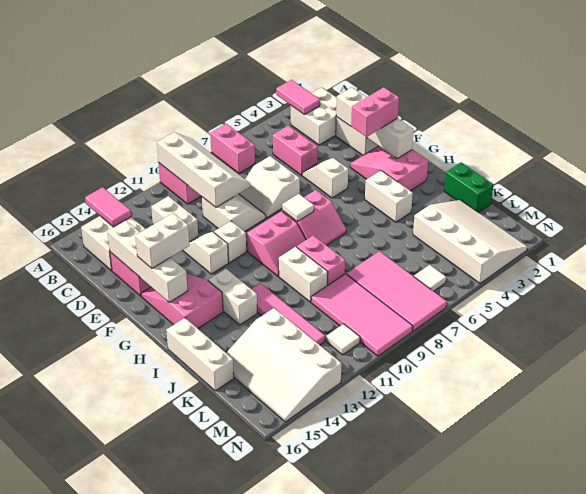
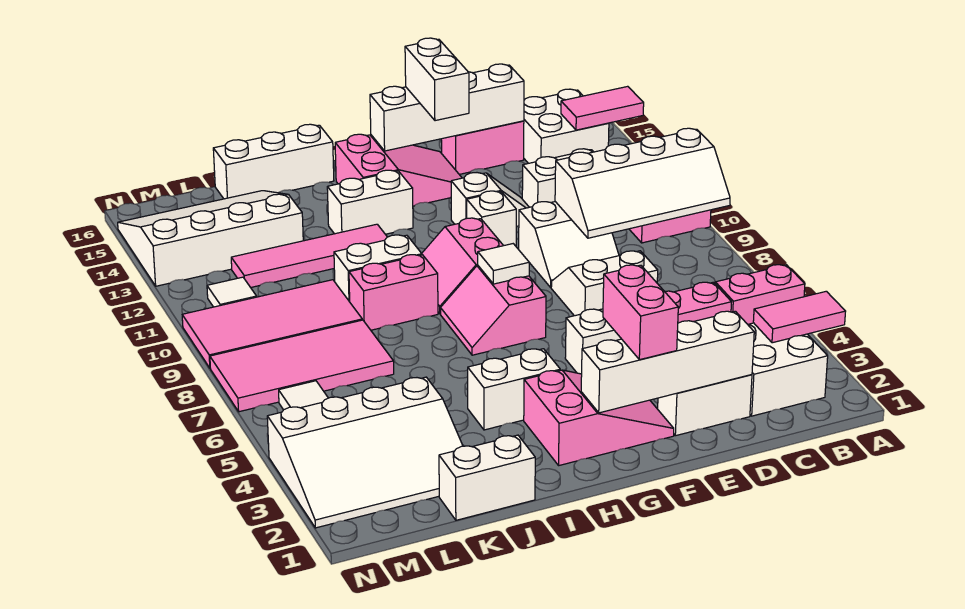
pink 1x2 brick [210,124,255,173] -> pink 1x2 brick moved to [715,265,805,324]
green 1x2 brick [444,162,494,213] -> white 1x2 brick [439,435,535,520]

